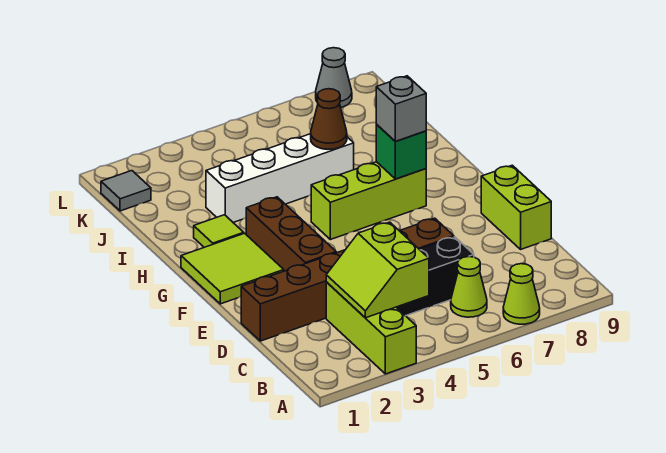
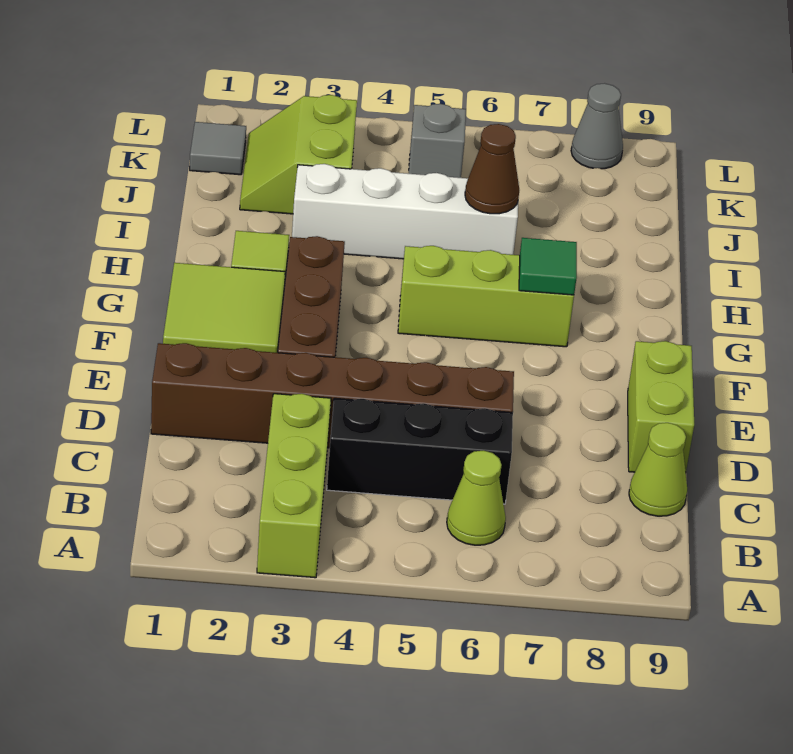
lime 1x1 cone [503,264,540,324] -> lime 1x1 cone moved to [629,423,687,516]
lime 2x2 slope [326,222,429,318] -> lime 2x2 slope moved to [240,95,357,214]
green 1x1 brick [376,125,426,179] -> green 1x1 tile [519,238,577,295]
grey 1x1 brick [376,76,426,142] -> grey 1x1 brick moved to [409,104,466,178]

